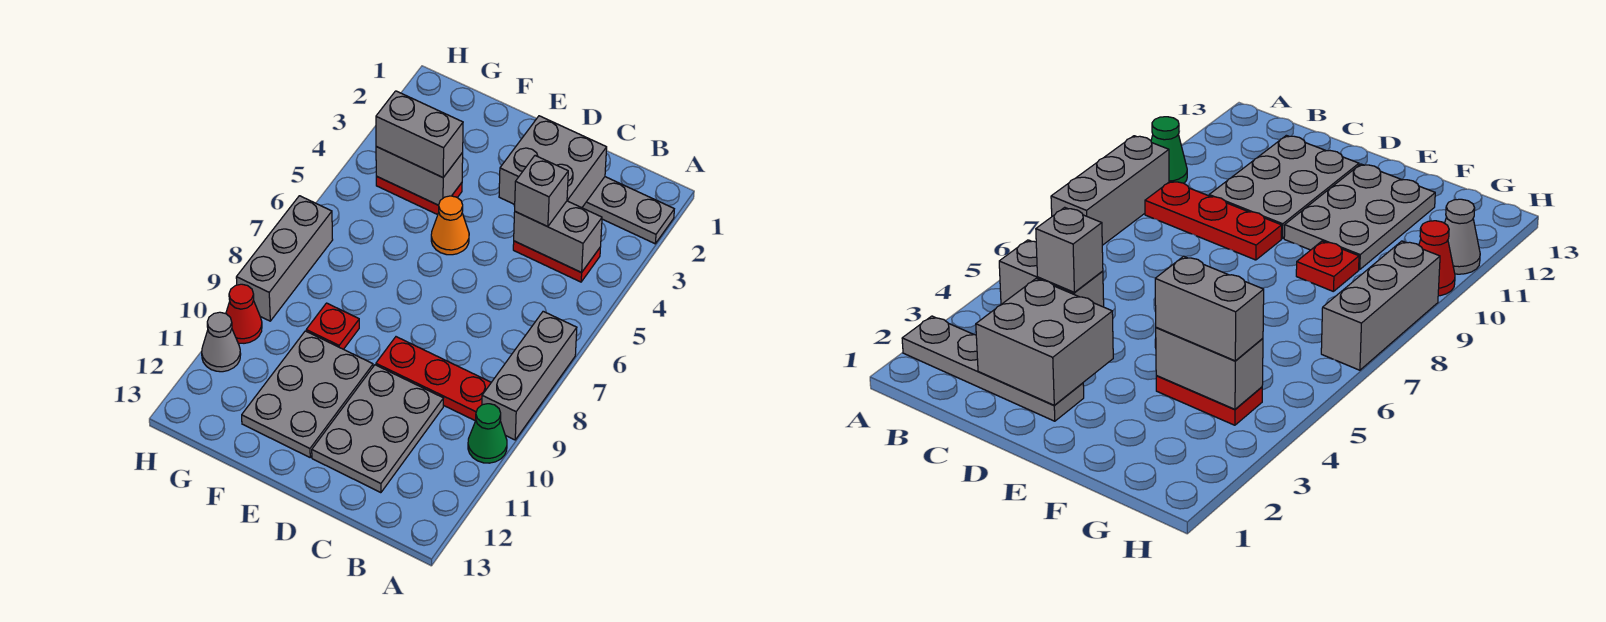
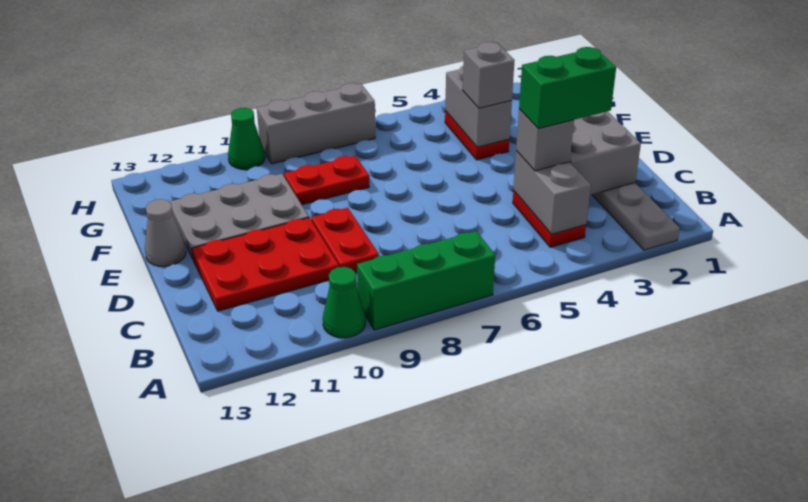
grey 1x3 brick [482,311,577,440] -> green 1x3 brick [357,231,495,330]
red 1x3 plate [376,337,491,421] -> red 1x2 plate [311,208,379,273]
none -> green 1x2 brick [519,47,616,129]
grey 2x3 plate [312,365,443,493] -> red 2x3 plate [192,218,339,311]
orange 1x1 cone [431,196,469,255] -> none
grey 1x2 brick [376,91,463,177] -> grey 1x1 brick [463,42,515,108]
red 1x1 plate [306,303,359,349] -> red 1x2 plate [284,156,369,205]
red 1x1 cone [226,284,262,343] -> green 1x1 cone [228,108,265,169]
grey 1x1 cone [202,312,241,372] -> grey 1x1 cone moved to [145,199,186,266]

